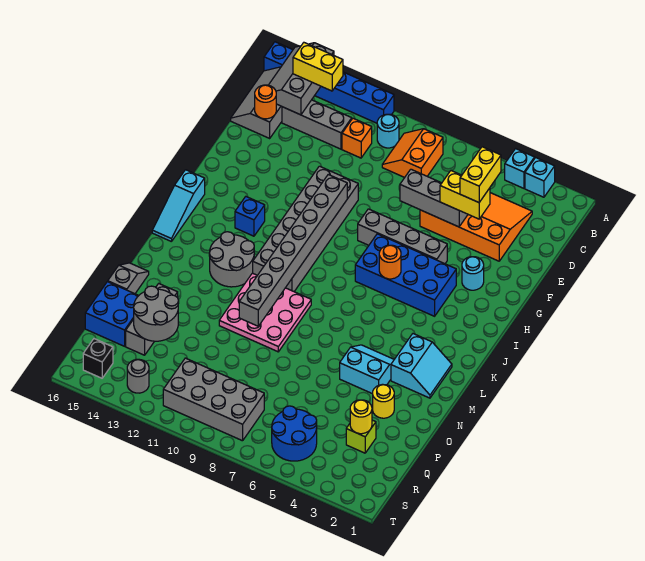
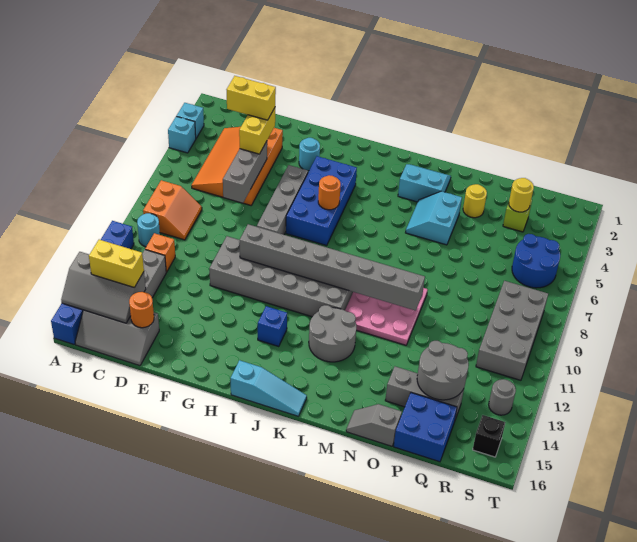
orange 2x2 slope [382,129,443,178] -> orange 2x2 slope turned to [143,180,202,240]
yellow 1x2 brick [293,43,343,91] -> yellow 1x2 brick turned to [89,240,144,287]

